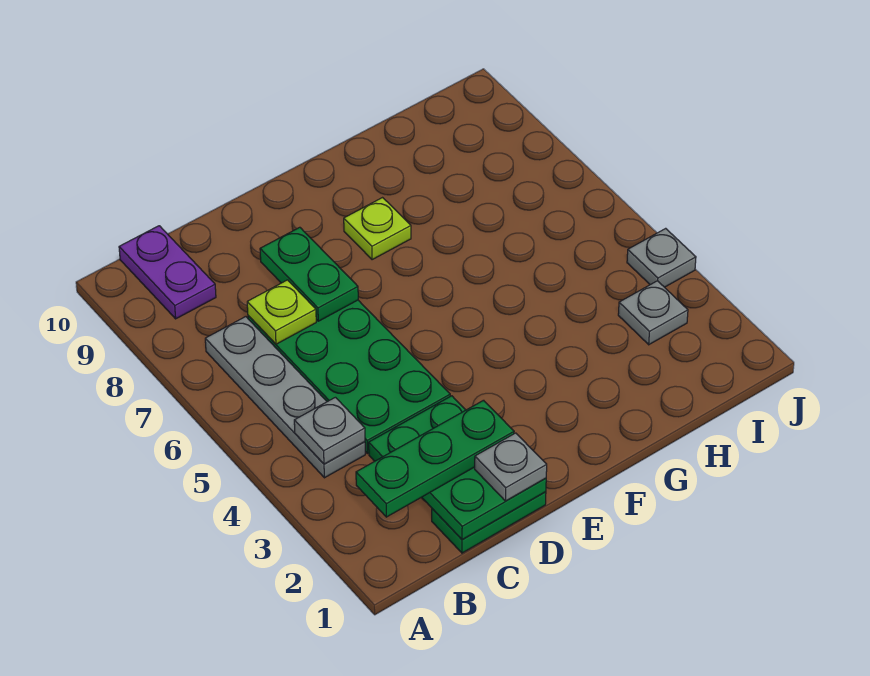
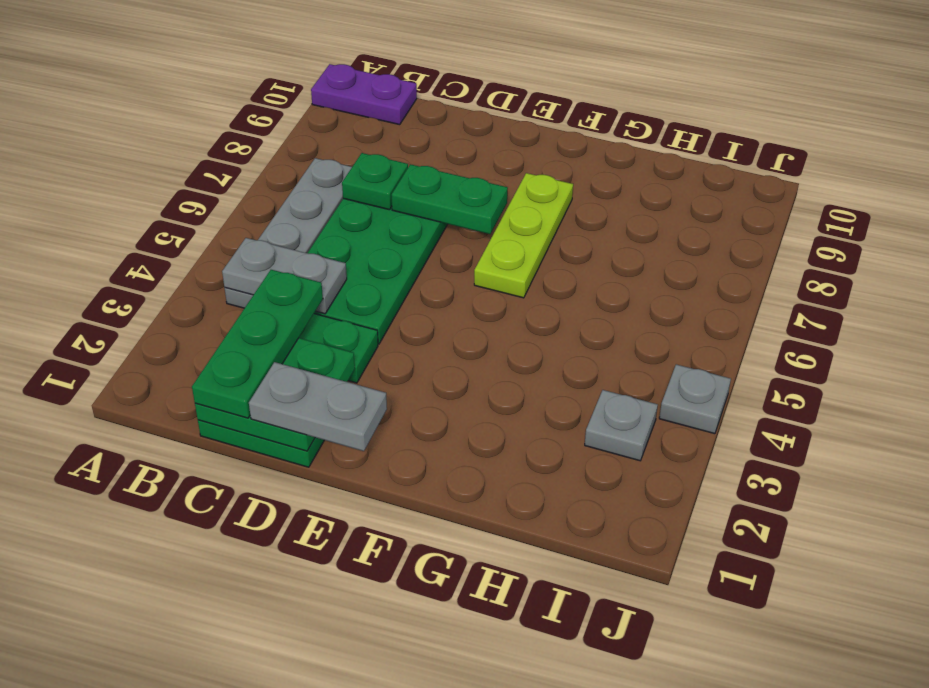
green 1x3 plate [356,400,514,517] -> green 1x3 plate turned to [192,270,323,418]
grey 1x1 plate [294,397,365,464] -> grey 1x2 plate [222,238,347,314]
purple 1x2 plate [119,226,216,319] -> purple 1x2 plate turned to [311,64,417,125]
lime 1x1 plate [247,280,316,344] -> green 1x1 plate [342,153,408,210]
grey 1x1 plate [475,433,547,501] -> grey 1x2 plate [249,362,387,451]
green 1x2 plate [260,227,358,321] -> green 1x2 plate turned to [392,164,508,234]
lime 1x1 plate [344,198,411,260] -> lime 1x3 plate [474,173,573,298]

